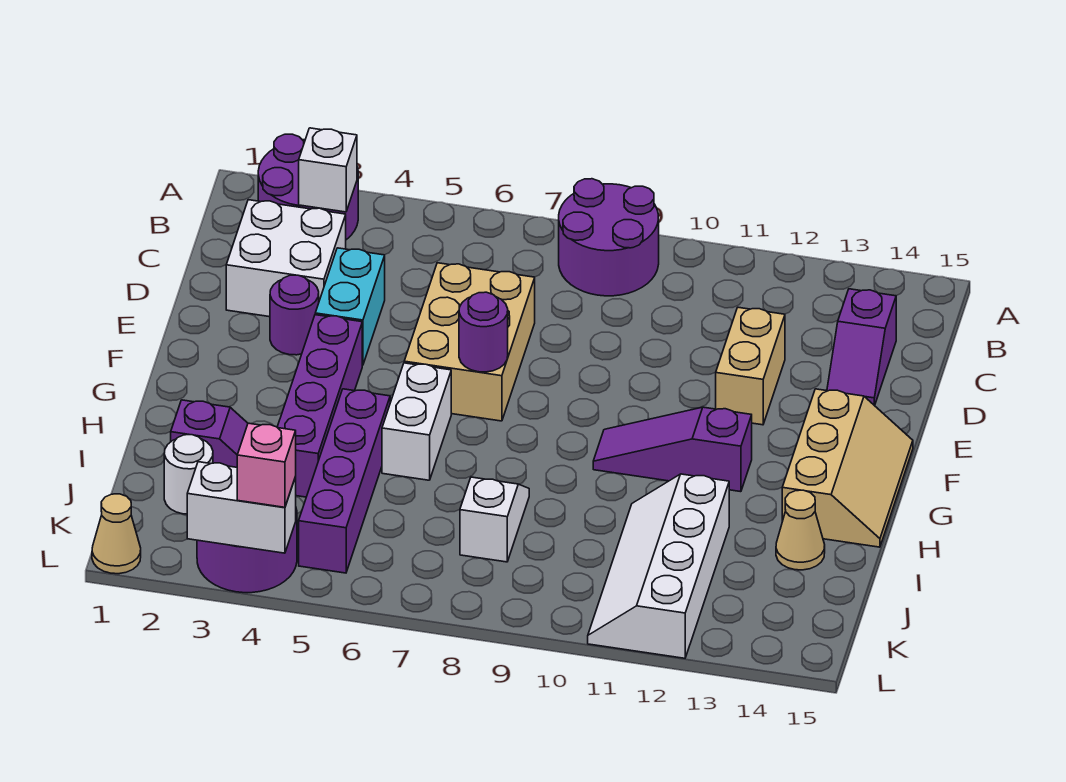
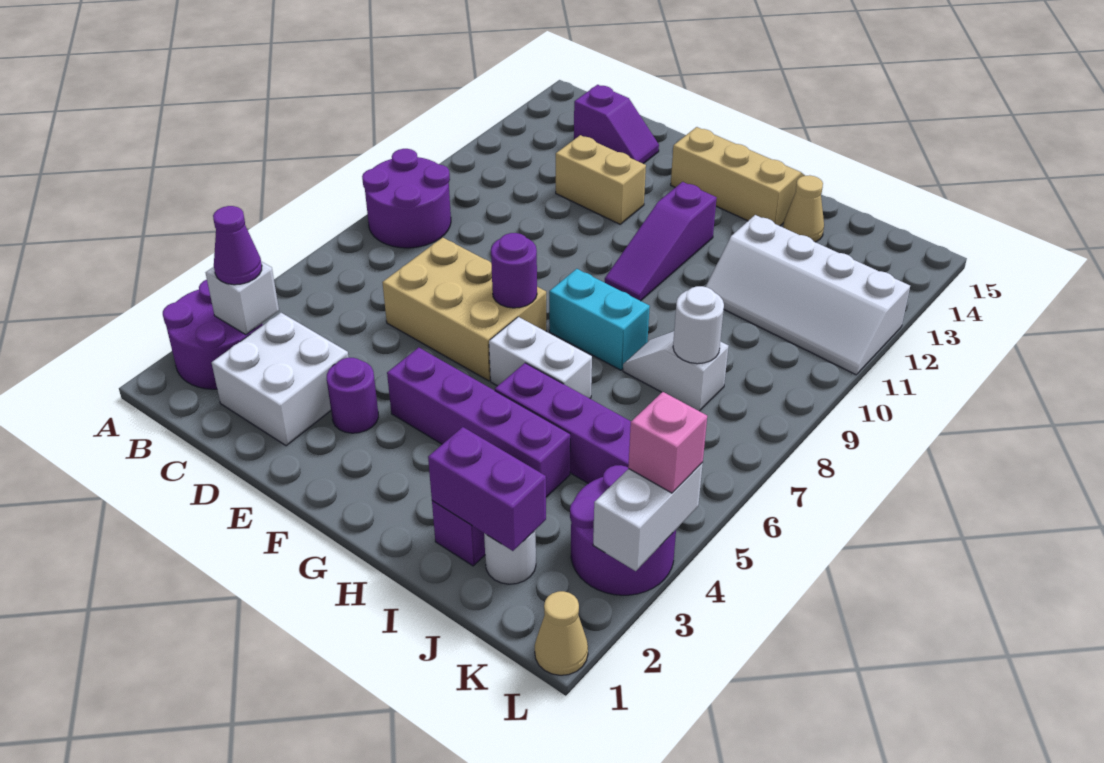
none -> purple 1x1 cone [213,206,262,285]
cyan 1x2 brick [315,248,385,365] -> cyan 1x2 brick moved to [549,269,650,370]
none -> purple 1x2 brick [428,427,546,551]
none -> white 1x1 round brick [673,286,724,364]

